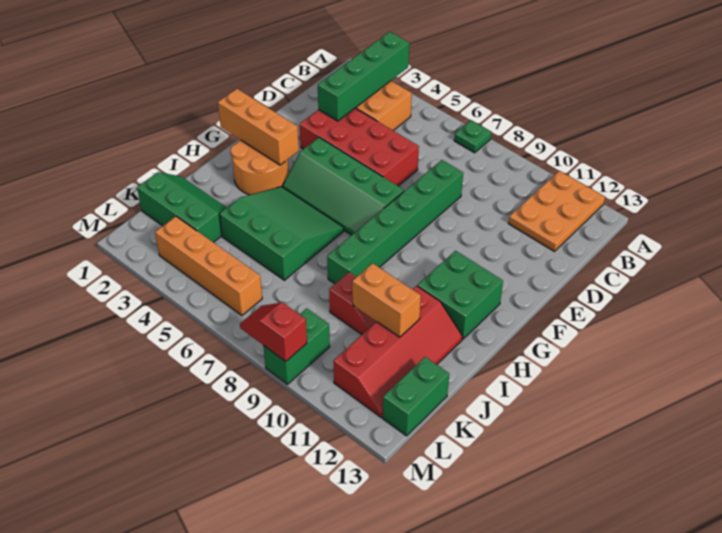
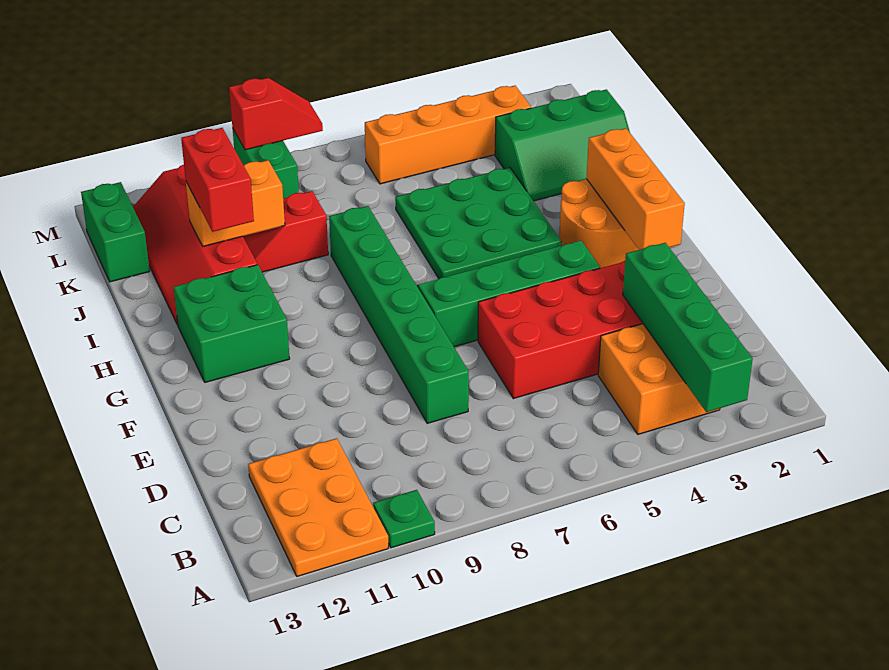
green 1x1 plate [454,120,491,153] -> green 1x1 plate moved to [373,490,435,548]
orange 1x3 brick [218,89,299,165] -> orange 1x3 brick turned to [586,128,685,250]
green 3x3 slope [219,187,344,280] -> green 3x3 plate [395,168,561,279]
none -> red 1x2 brick [181,128,254,232]

